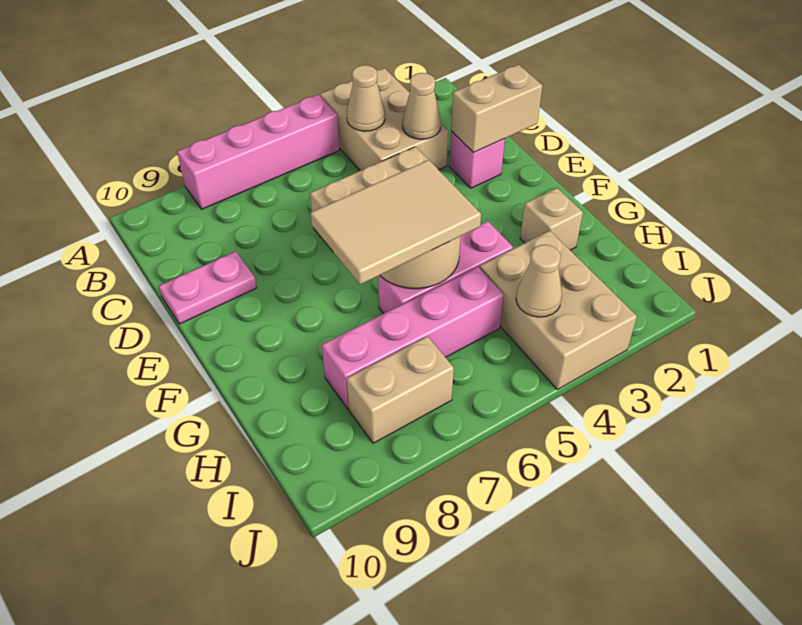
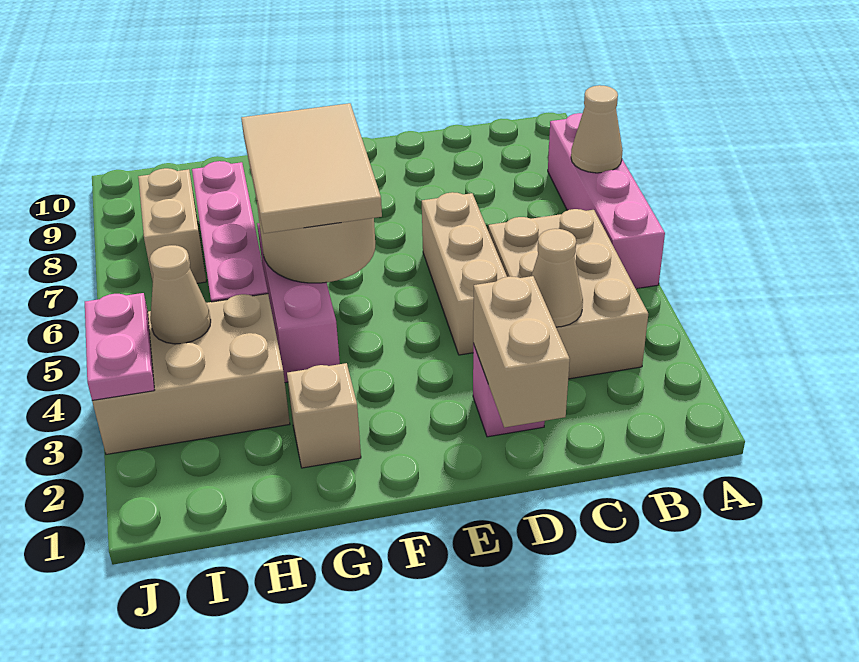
tan 2x3 brick [320,68,448,171] -> tan 2x3 brick turned to [488,209,648,379]
tan 1x1 cone [347,65,385,131] -> tan 1x1 cone moved to [571,85,623,173]
pink 1x2 plate [159,251,257,324] -> pink 1x2 plate moved to [85,293,154,400]

